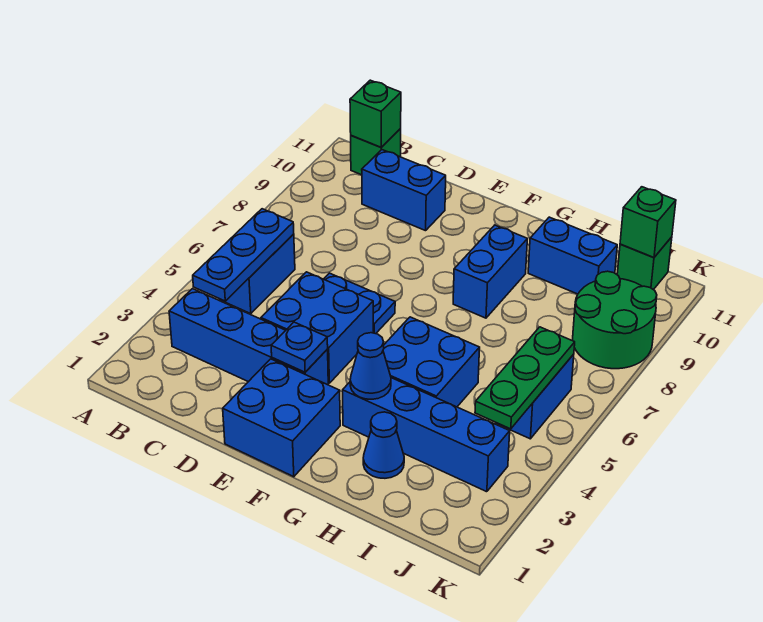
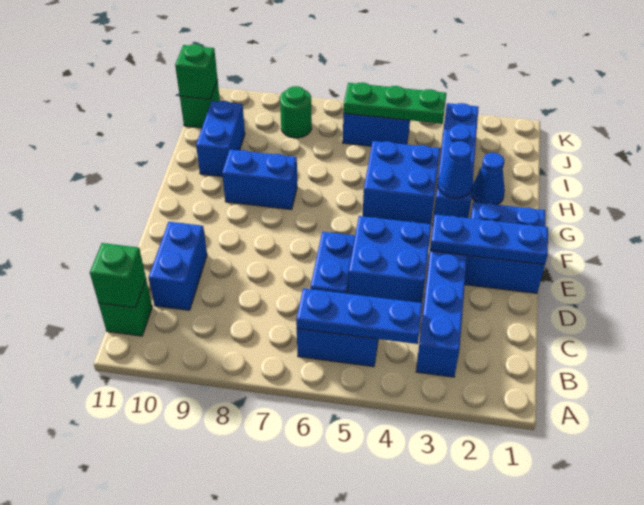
blue 1x1 plate [271,322,328,372] -> blue 1x3 plate [430,214,548,264]
green 2x2 round brick [573,271,657,369] -> green 1x1 round brick [280,86,312,138]

